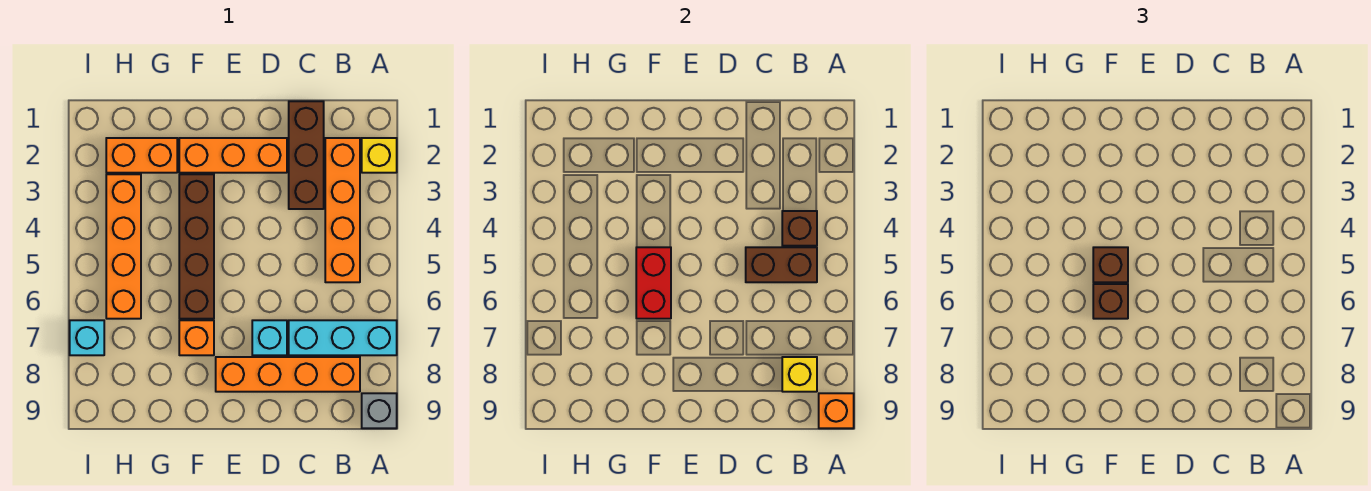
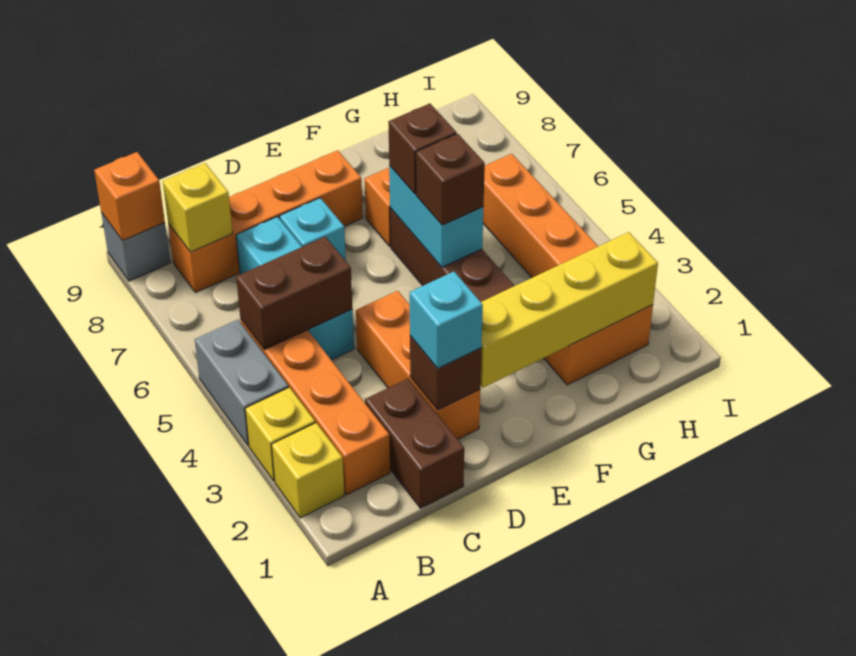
none -> yellow 1x1 brick [245,387,315,481]
none -> grey 1x2 brick [195,320,288,445]
cyan 1x3 brick [289,320,397,355] -> cyan 1x3 brick turned to [236,217,354,360]
brown 1x1 brick [782,211,817,246] -> brown 1x1 brick moved to [410,336,481,410]
brown 1x3 brick [289,101,324,209] -> brown 1x2 brick [365,379,464,508]
orange 1x3 brick [179,138,287,173] -> orange 1x3 brick turned to [356,291,480,439]
none -> yellow 1x4 brick [480,232,658,388]
red 1x2 brick [636,247,671,319] -> cyan 1x2 brick [389,166,483,267]
cyan 1x1 brick [70,320,104,355] -> cyan 1x1 brick moved to [410,272,483,369]

